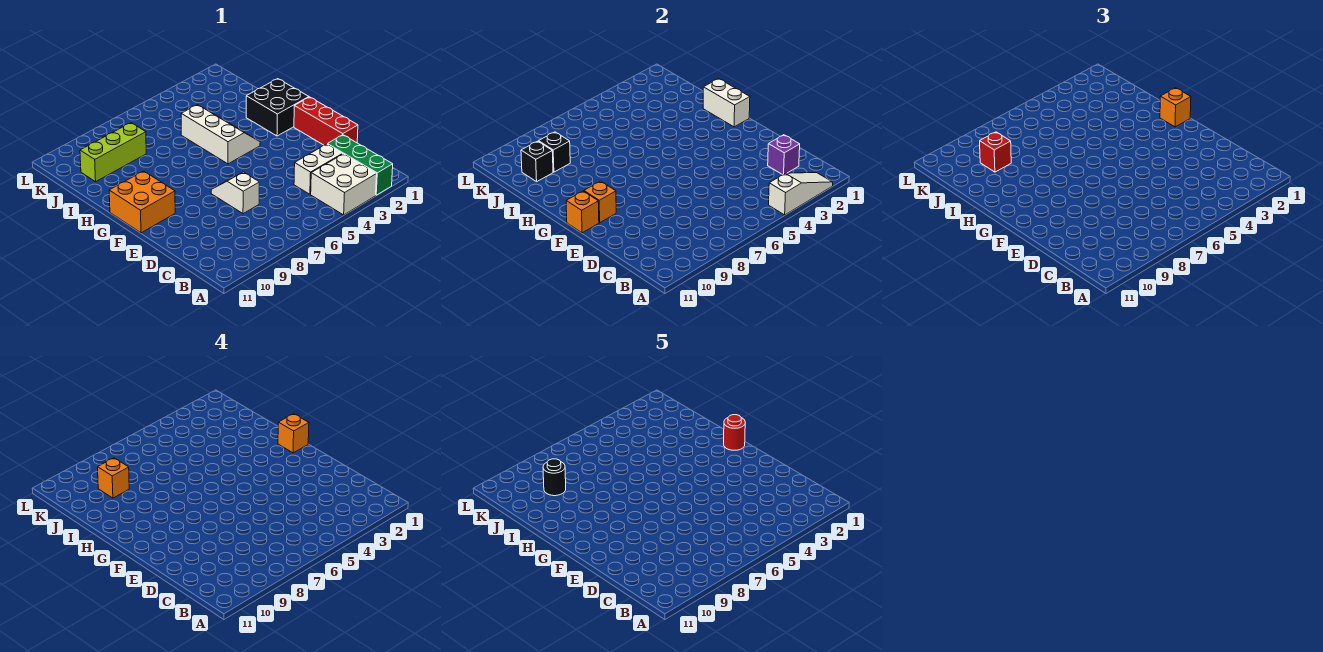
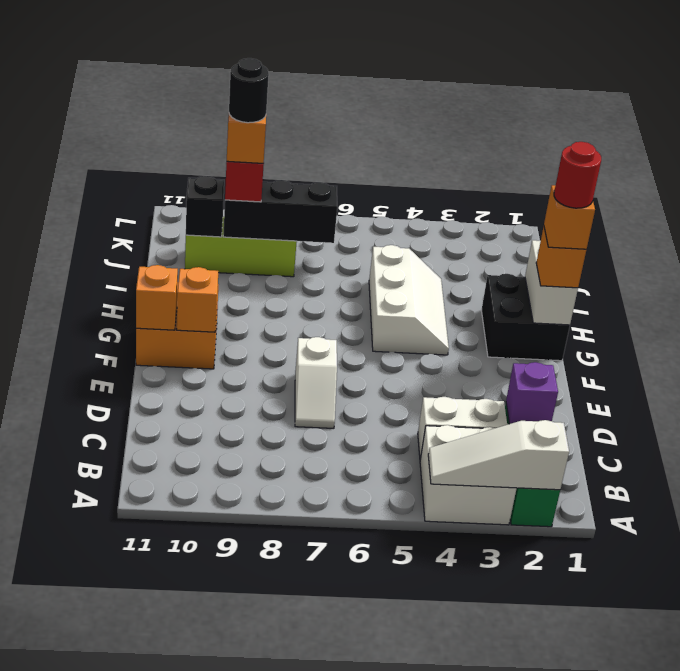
white 1x3 slope [769,173,833,215] -> white 1x3 slope turned to [428,420,569,490]
red 1x3 brick [294,97,358,145] -> none
white 1x2 slope [211,172,259,214] -> white 1x2 slope turned to [295,337,337,428]
black 1x1 brick [539,132,570,172] -> black 1x3 brick [223,180,337,243]

